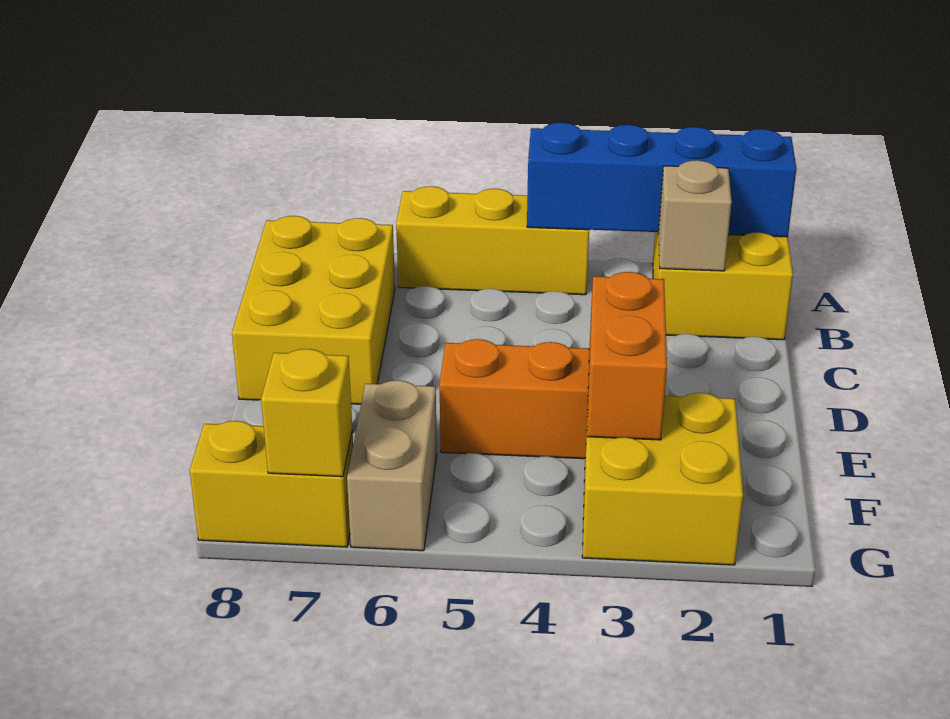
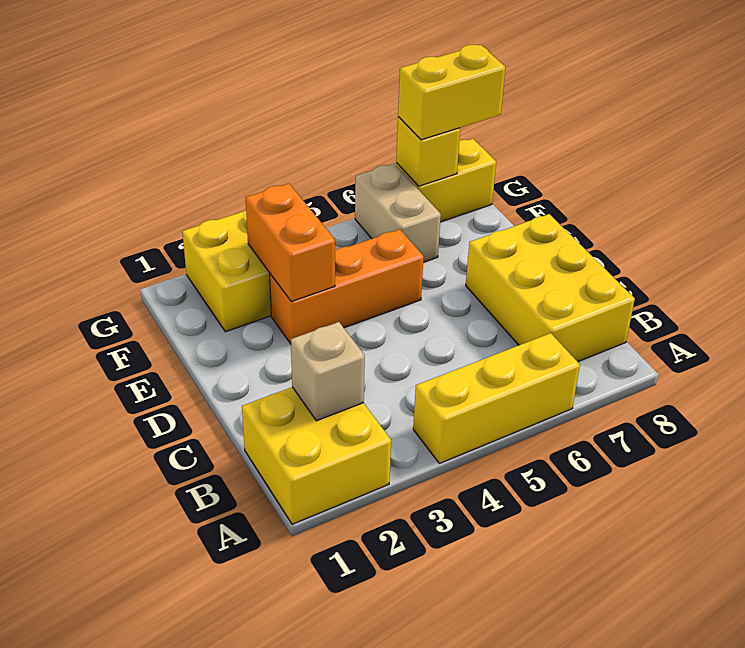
blue 1x4 brick [527,123,796,237] -> none
none -> yellow 1x2 brick [398,45,505,140]

